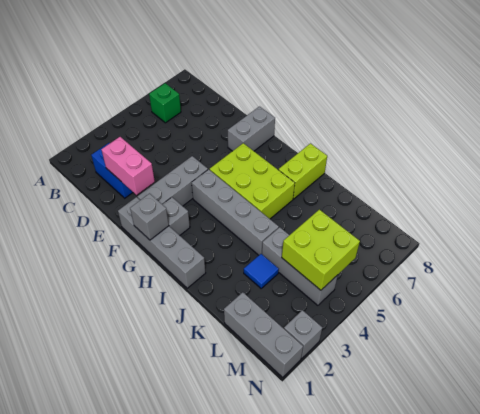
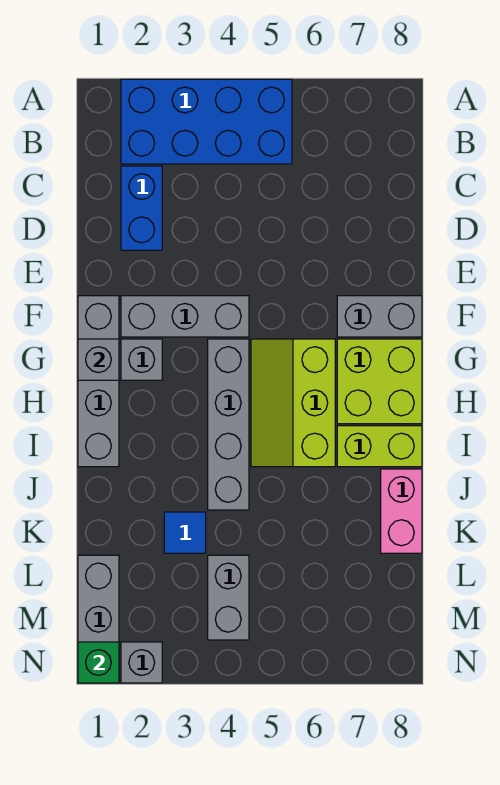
none -> blue 2x4 brick [121,79,292,164]
green 1x1 brick [149,83,181,123] -> green 1x1 brick moved to [78,642,119,683]
pink 1x2 brick [101,137,155,195] -> pink 1x2 brick moved to [381,469,422,553]
lime 2x3 brick [210,143,295,219] -> lime 2x3 slope [251,339,335,467]
grey 1x3 brick [262,227,338,305] -> grey 1x2 brick [208,555,249,640]
lime 2x2 brick [282,209,360,290] -> lime 2x2 brick moved to [337,339,422,424]

